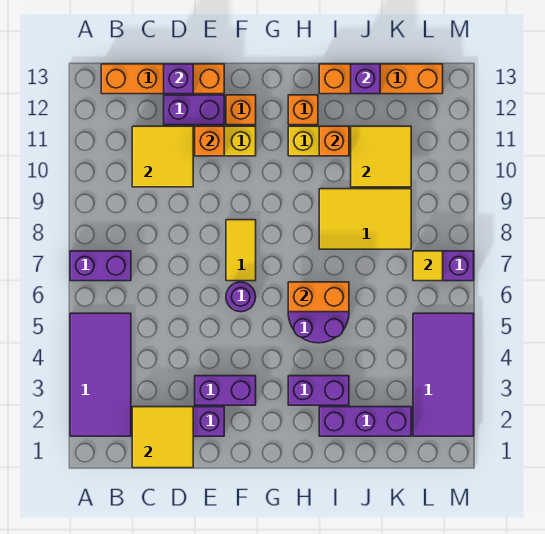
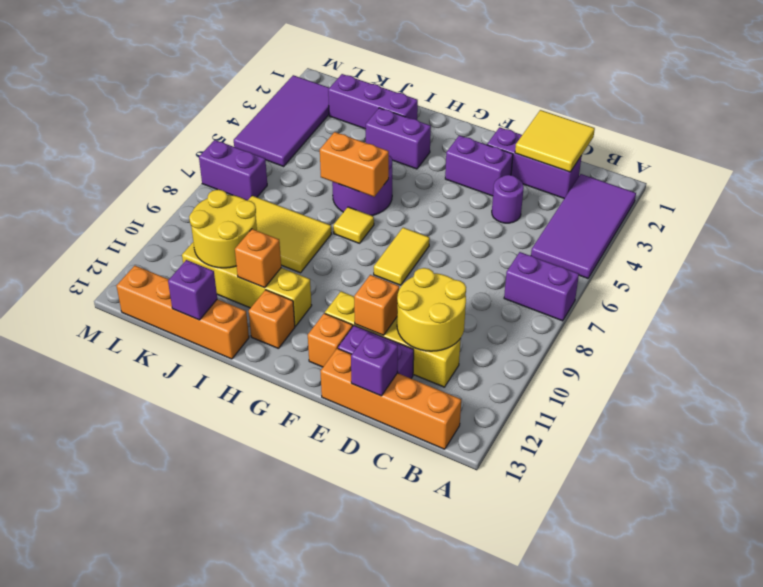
yellow 2x2 tile [132,126,193,187] -> yellow 2x2 round brick [397,268,466,351]
purple 1x1 round brick [226,282,256,312] -> purple 1x1 round brick moved to [492,175,524,223]
yellow 2x2 tile [351,126,411,187] -> yellow 2x2 round brick [189,190,257,268]
yellow 1x1 tile [413,251,443,281] -> yellow 1x1 tile moved to [333,207,374,243]

